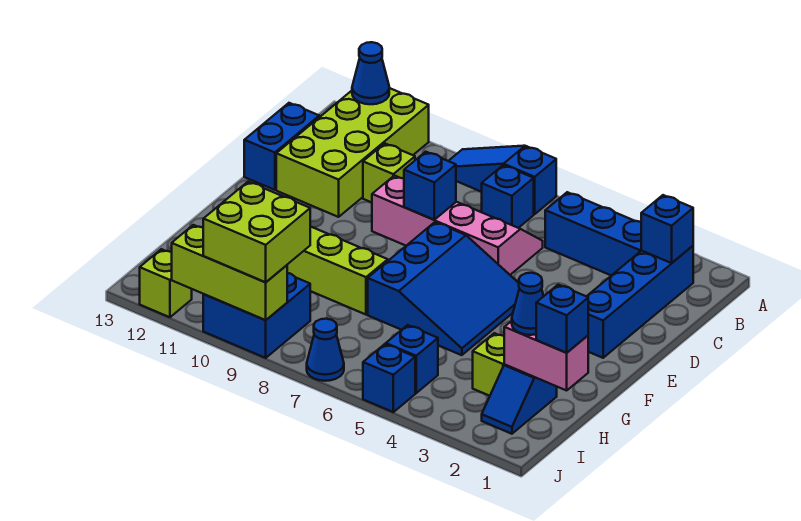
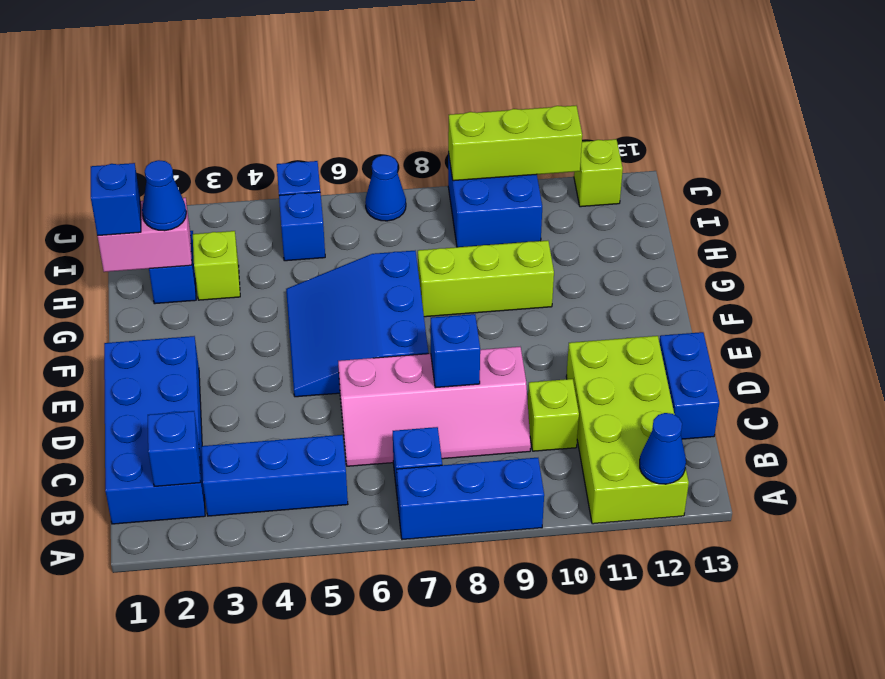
blue 1x3 slope [449,146,556,214] -> blue 1x3 brick [397,458,544,540]
blue 1x4 brick [587,246,693,358] -> blue 2x4 brick [104,336,205,524]
lime 2x2 brick [203,182,310,282] -> none

